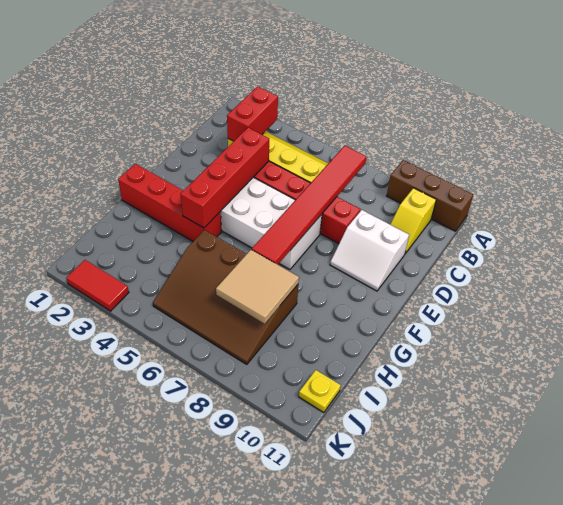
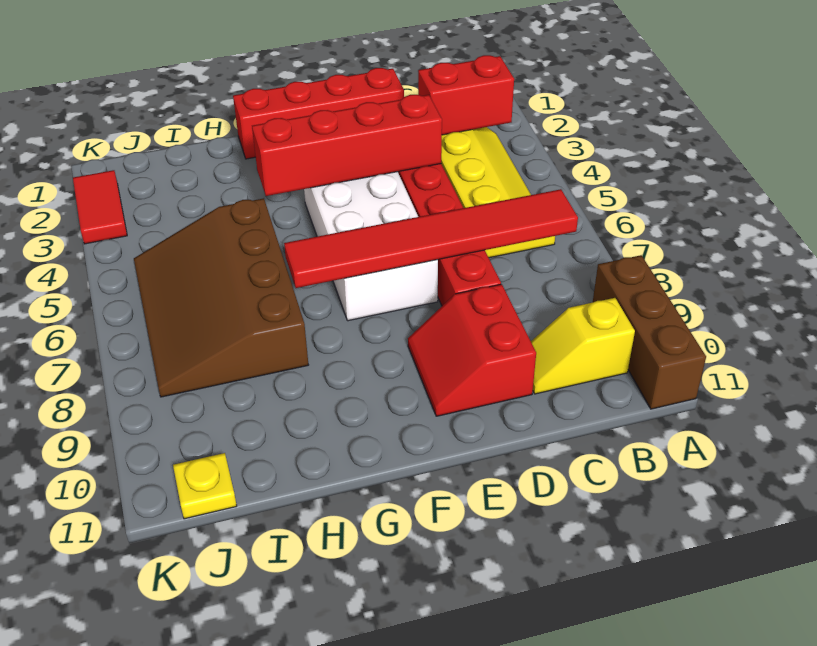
white 2x2 slope [330,210,409,291] -> red 2x2 slope [408,284,536,416]
red 1x4 brick [118,164,222,241] -> red 1x4 brick turned to [233,68,404,159]
tan 2x2 tile [216,250,299,324] -> none

